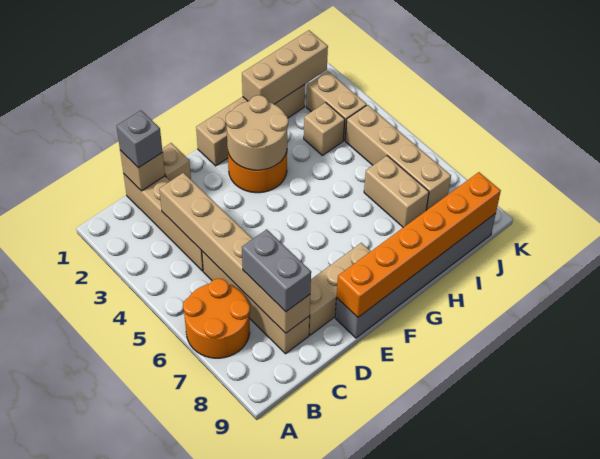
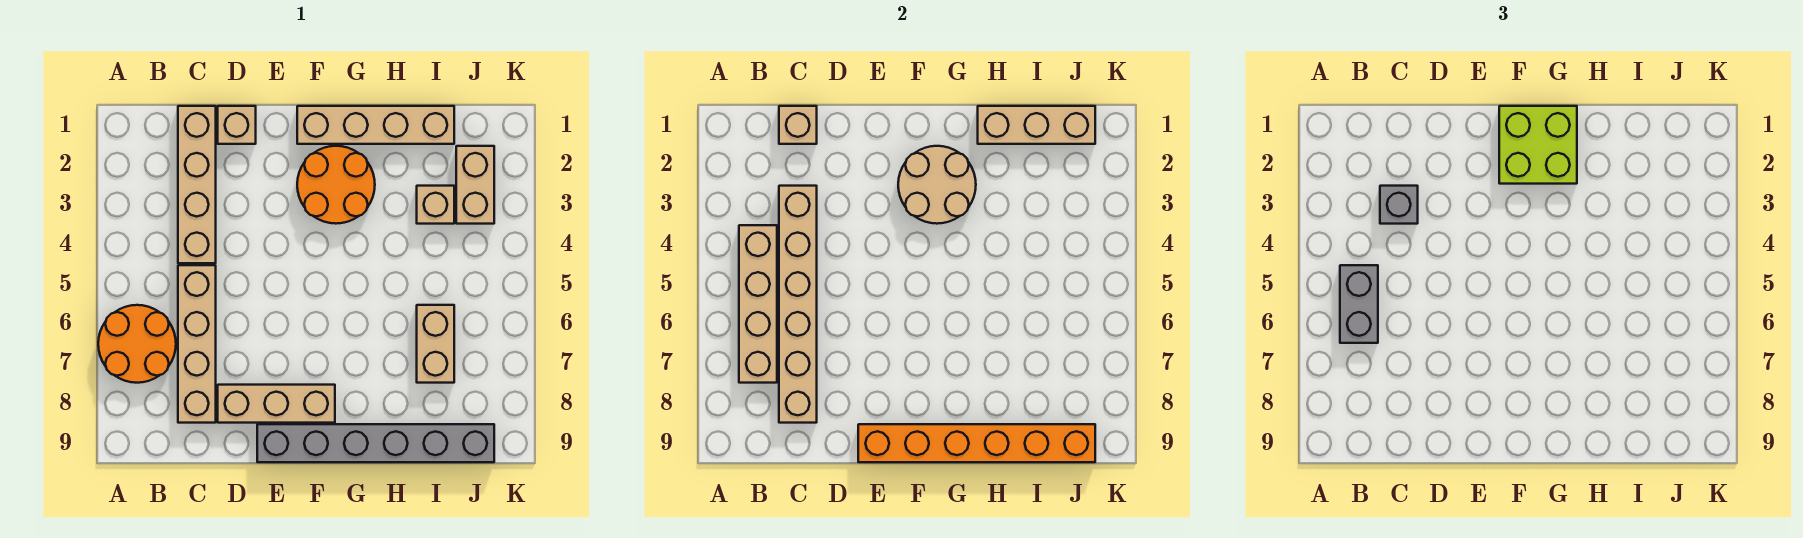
grey 1x1 brick [117,111,162,168] -> grey 1x1 brick moved to [1380,186,1418,224]
grey 1x2 brick [242,229,311,312] -> grey 1x2 brick moved to [1340,265,1378,343]
none -> lime 2x2 brick [1499,106,1577,184]
tan 1x4 brick [345,105,451,210] -> tan 1x4 brick moved to [739,225,777,383]

